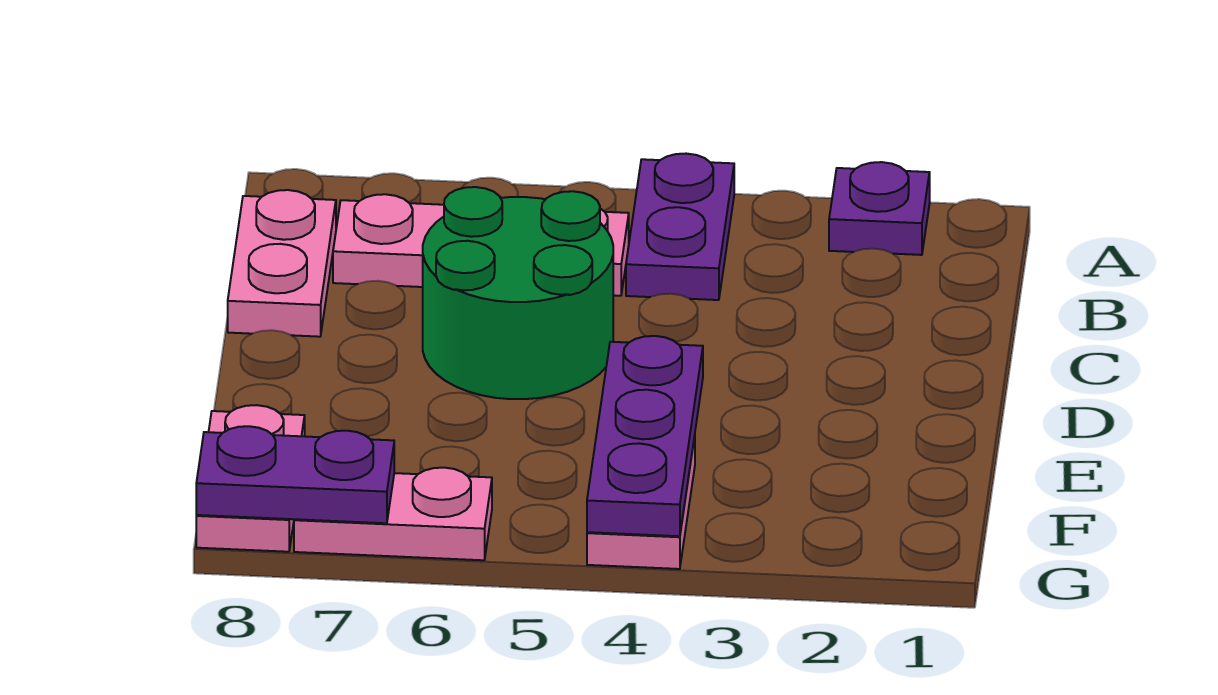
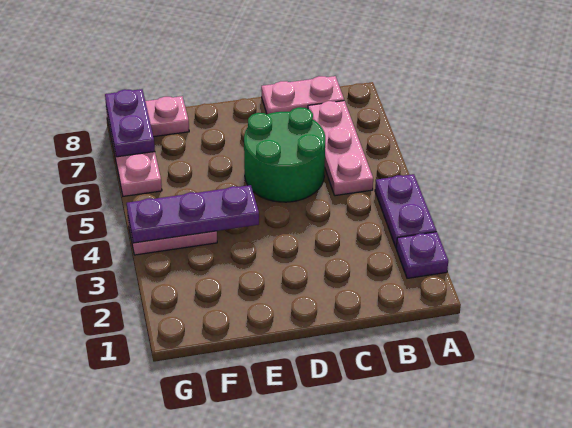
purple 1x2 plate [626,154,734,300] -> purple 1x2 plate turned to [375,174,436,247]

